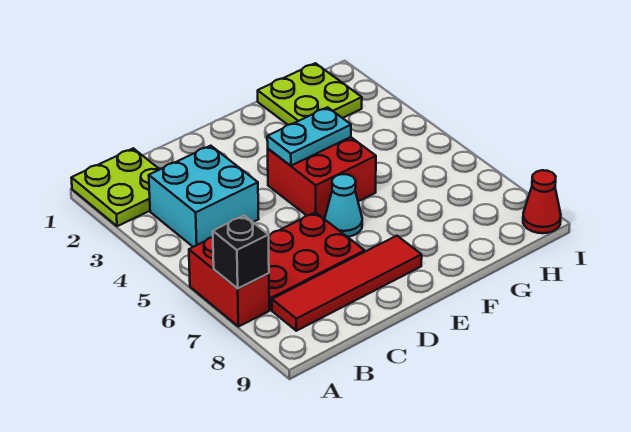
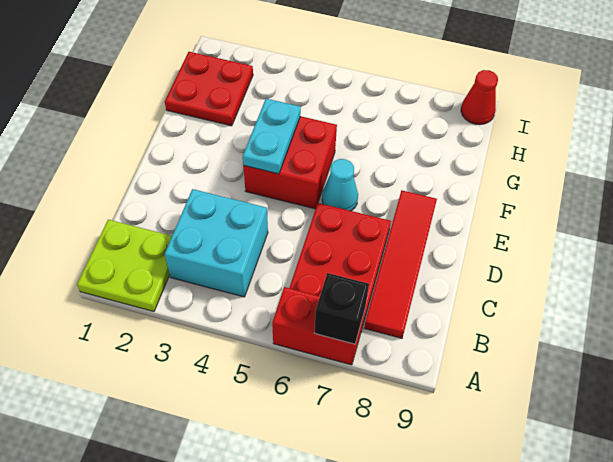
lime 2x2 plate [258,63,362,125] -> red 2x2 plate [165,52,253,126]

